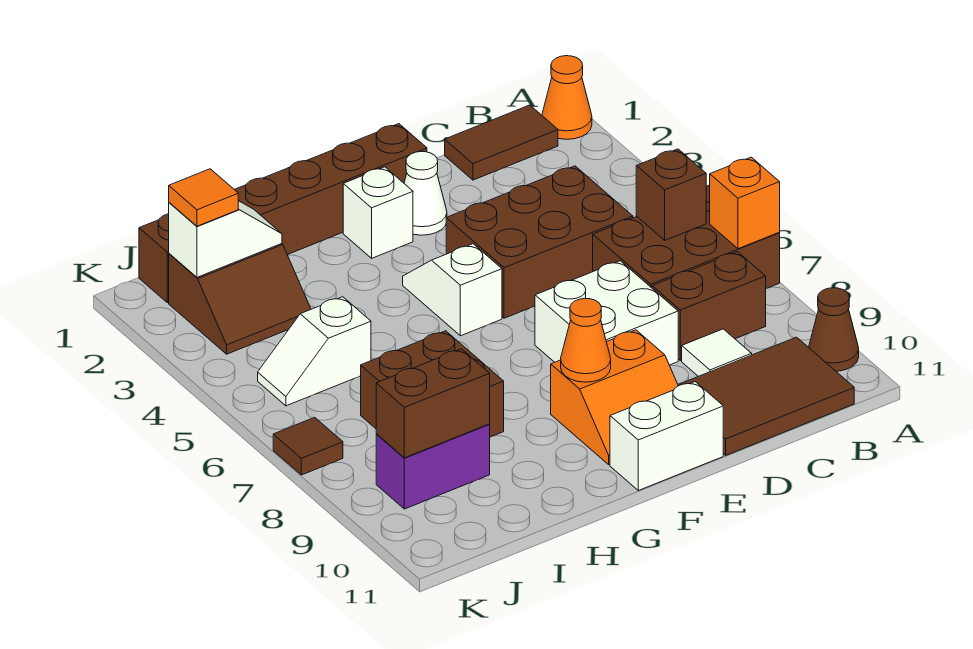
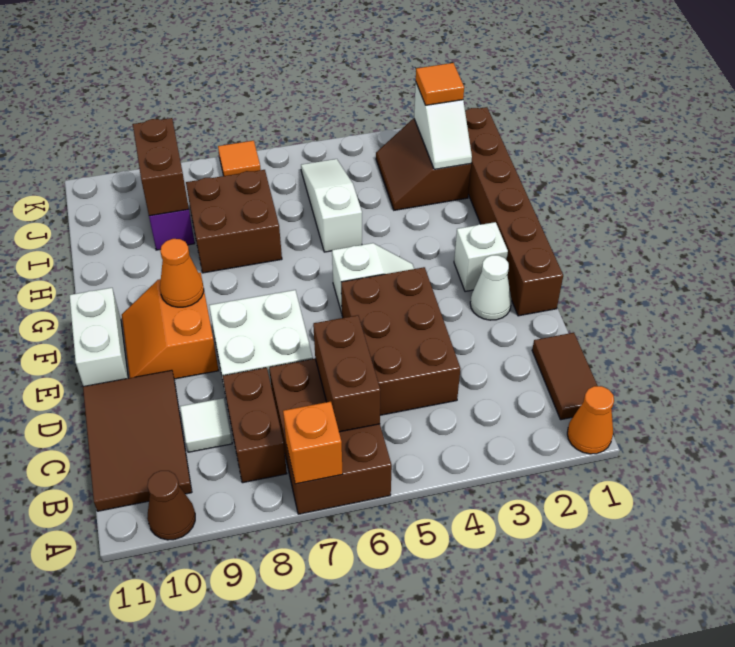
brown 1x1 brick [636,149,706,240] -> brown 1x2 brick [313,315,380,432]
white 1x2 slope [258,297,371,406] -> white 1x3 slope [301,159,362,252]
brown 1x1 tile [273,417,343,475] -> orange 1x1 tile [218,141,261,176]

